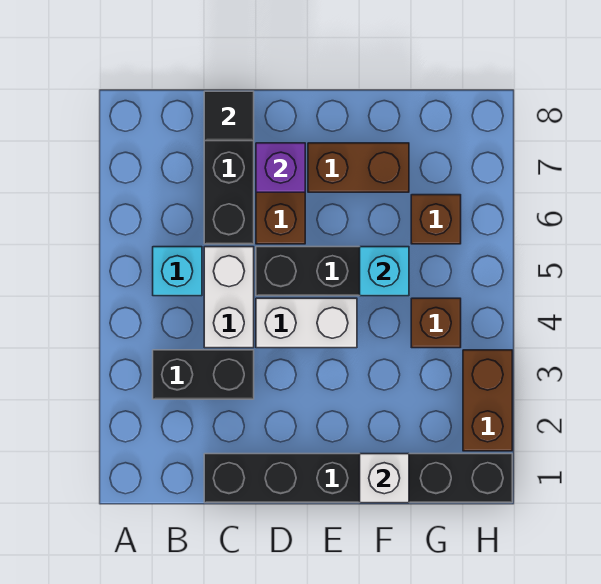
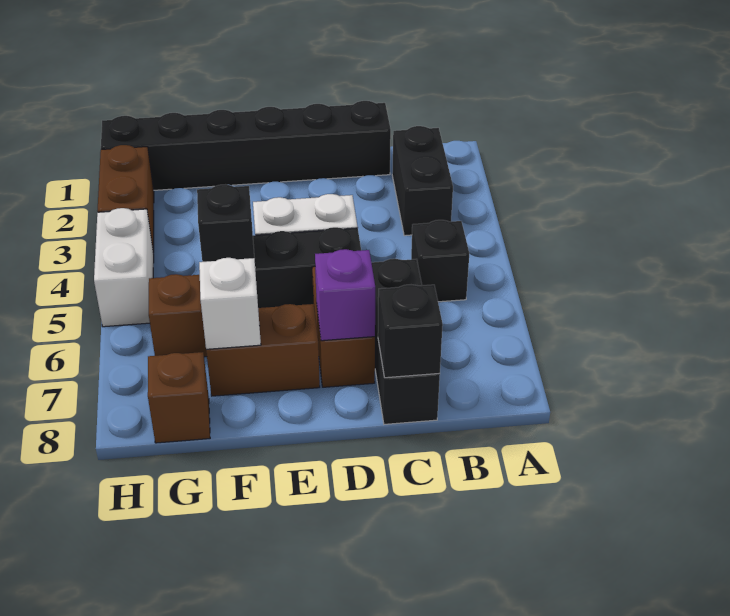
black 1x2 brick [153,350,254,399] -> black 1x2 brick turned to [392,126,453,236]
cyan 1x1 brick [153,247,202,296] -> black 1x1 brick [411,220,469,302]
white 1x2 brick [204,247,254,348] -> white 1x2 brick moved to [94,208,154,327]
black 1x1 tile [204,91,254,141] -> black 1x1 brick [378,285,443,378]
white 1x1 brick [360,454,409,503] -> white 1x1 brick moved to [199,258,261,349]
cyan 1x1 brick [360,247,409,296] -> black 1x1 brick [197,185,254,262]
brown 1x1 brick [411,298,461,348] -> brown 1x1 brick moved to [148,352,210,443]

